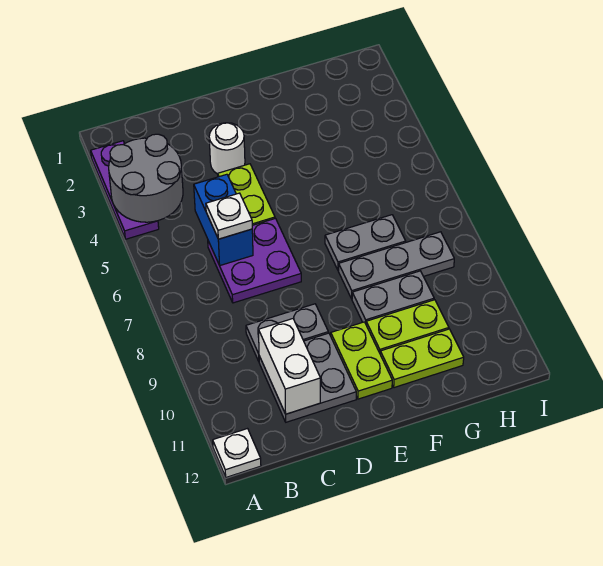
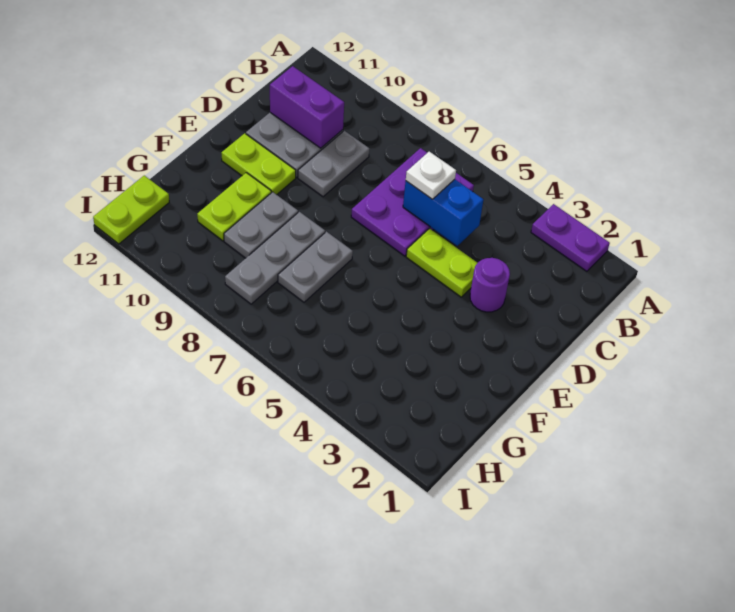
purple 1x3 plate [91,141,159,239] -> purple 1x2 plate [531,204,610,271]
grey 2x2 round brick [109,134,183,222] -> none
white 1x1 plate [213,429,261,477] -> none
purple 2x2 plate [208,218,301,303] -> purple 2x3 plate [351,148,474,256]
white 1x2 brick [259,319,320,414] -> purple 1x2 brick [270,66,344,148]
white 1x1 round brick [209,123,245,174] -> purple 1x1 round brick [470,258,510,312]
lime 1x2 plate [380,329,464,388] -> lime 1x2 plate moved to [93,176,169,244]

